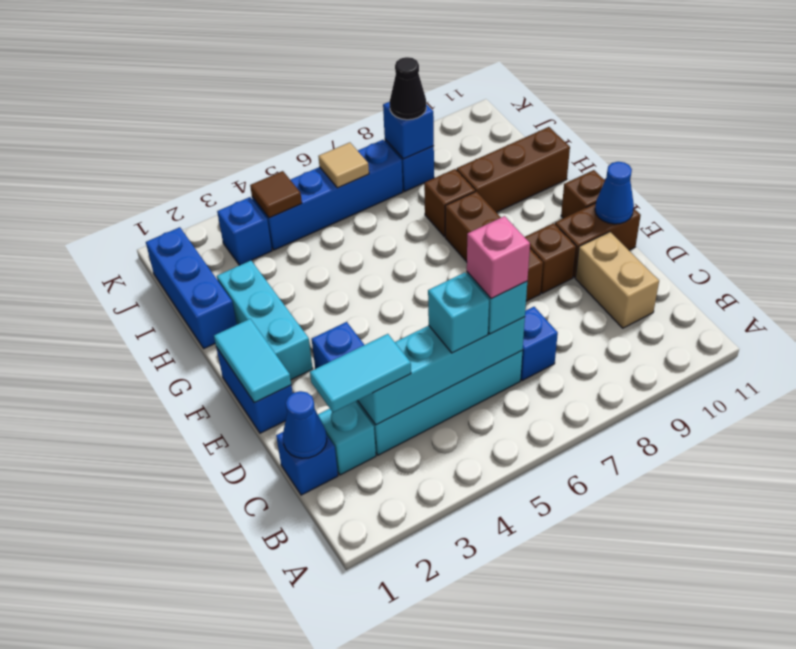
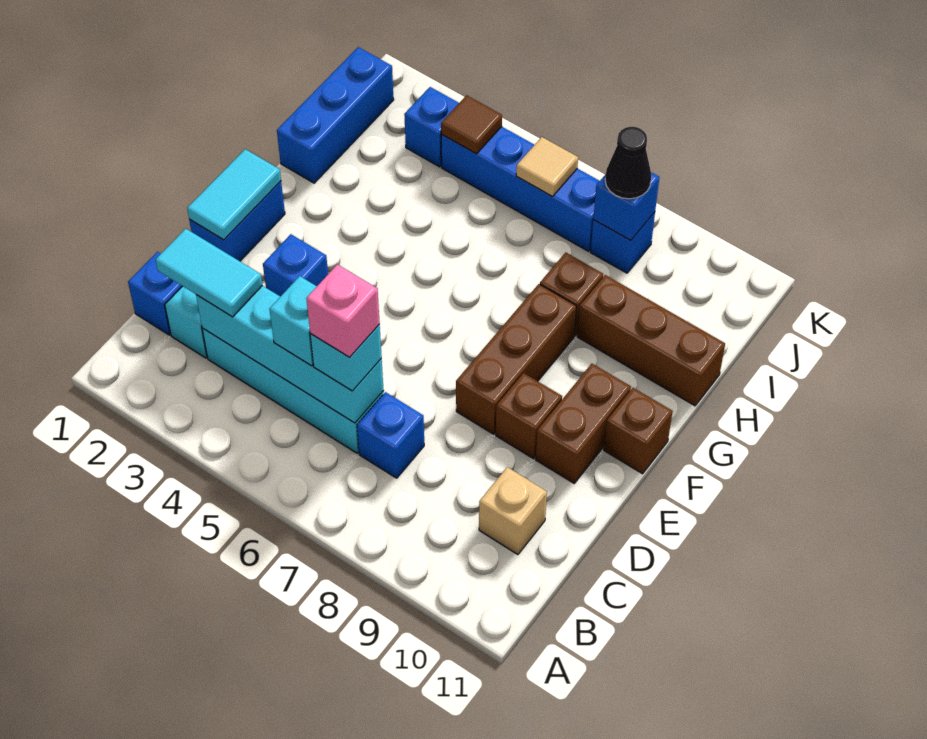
blue 1x1 cone [283,391,327,458] -> none
tan 1x2 brick [575,232,659,328] -> tan 1x1 brick [479,467,547,555]
brown 1x2 brick [555,203,641,277] -> brown 1x2 brick turned to [536,364,631,483]
blue 1x1 cone [595,162,634,224] -> none
cyan 1x3 brick [217,261,313,380] -> none

